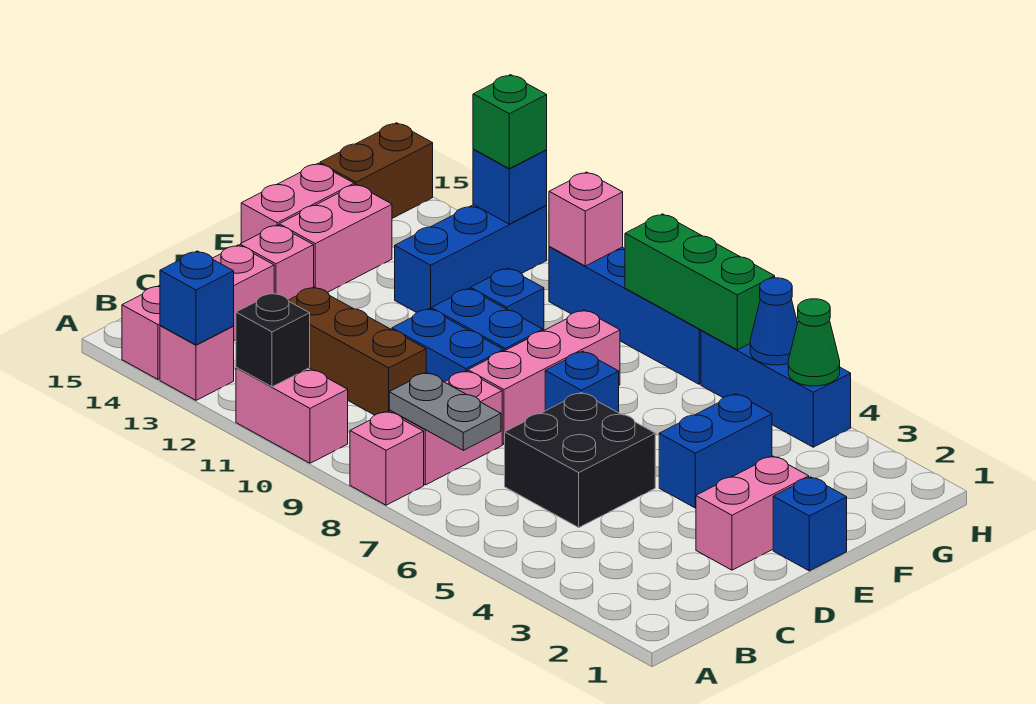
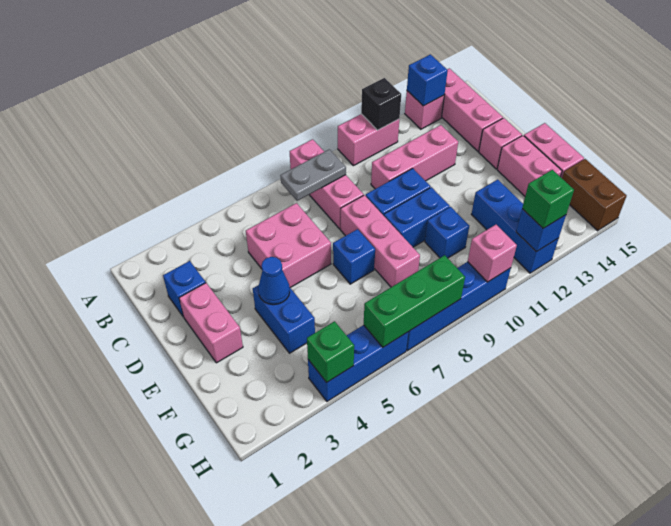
black 2x2 brick [505,392,655,527] -> pink 2x2 brick [246,203,331,288]
brown 1x3 brick [288,287,426,415] -> pink 1x3 brick [371,125,458,189]
blue 1x1 brick [773,477,847,571] -> blue 1x1 brick moved to [163,261,206,317]
green 1x1 cone [788,299,840,386] -> green 1x1 brick [307,321,354,382]
blue 1x1 cone [750,278,798,365] -> blue 1x1 cone moved to [258,257,290,305]

